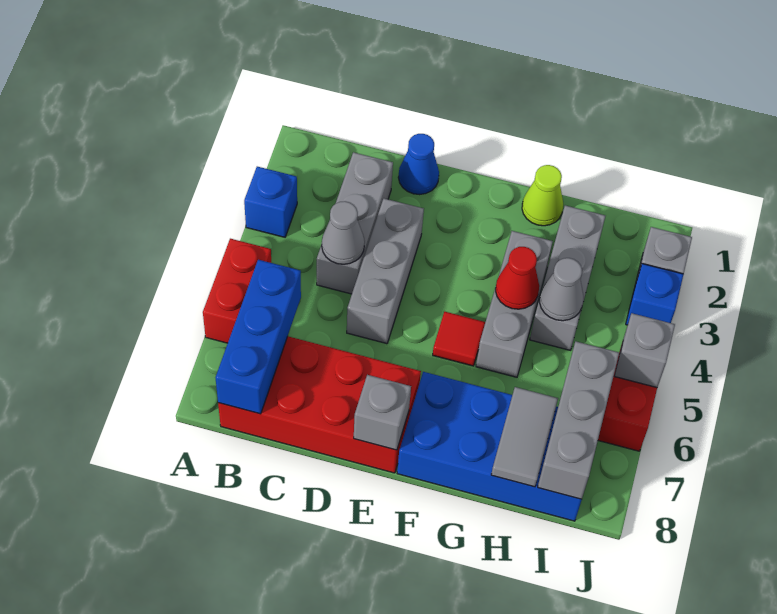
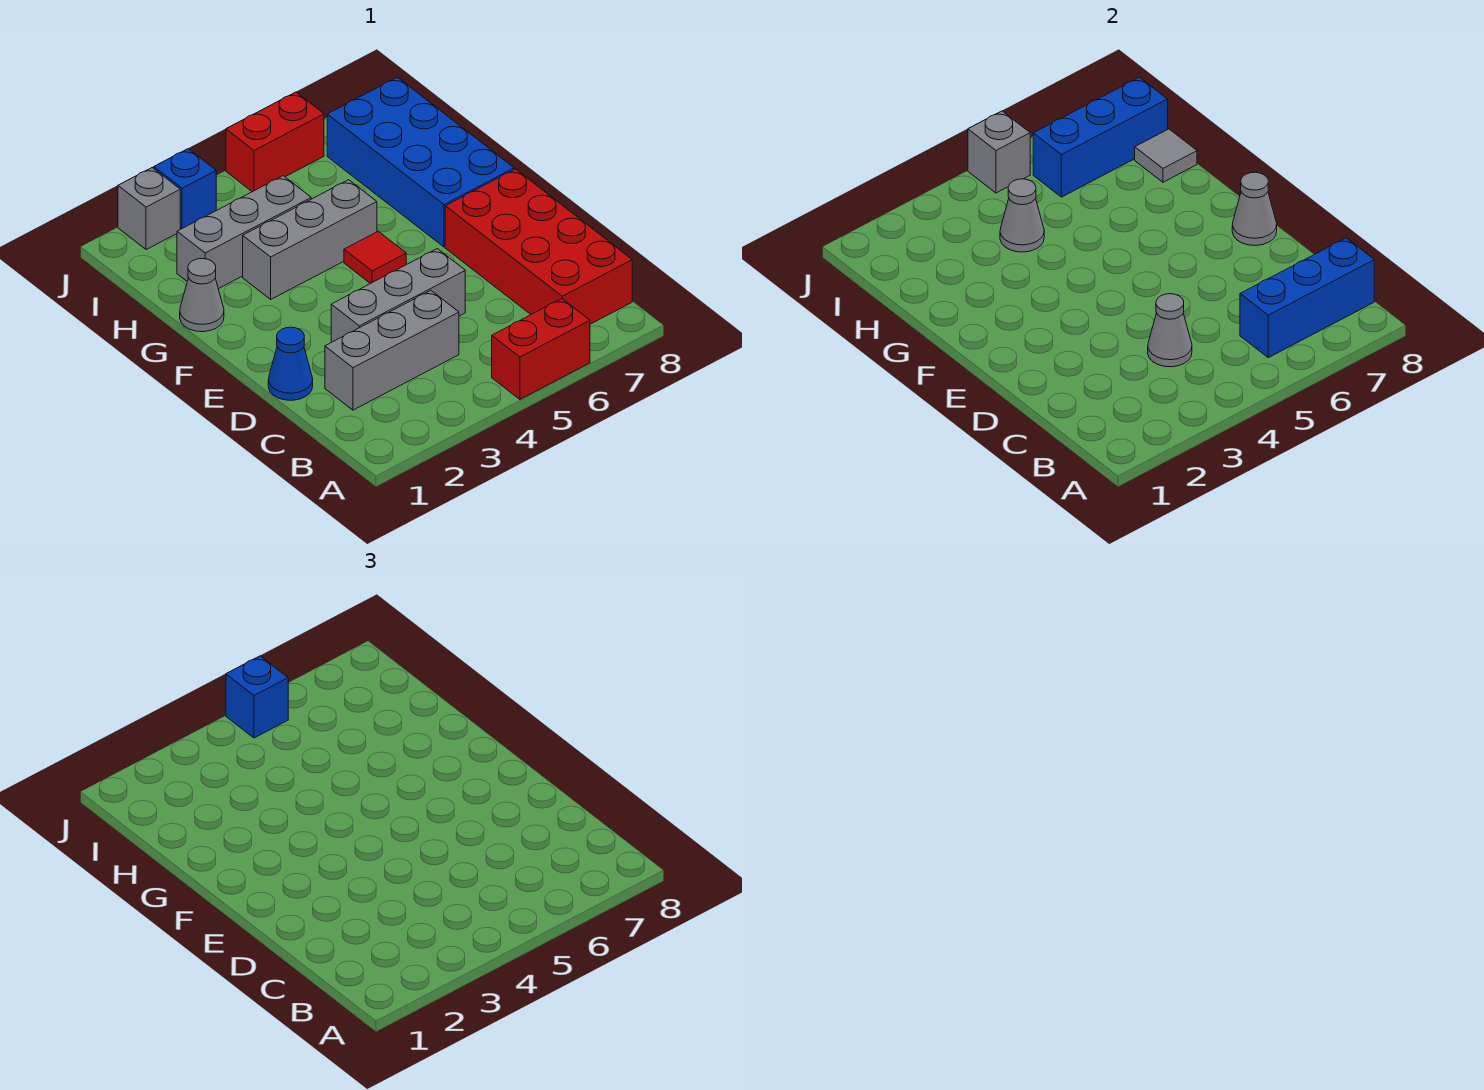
blue 1x1 brick [244,167,297,237] -> blue 1x1 brick moved to [226,656,288,738]
grey 1x1 brick [354,375,411,450] -> grey 1x1 cone [1232,172,1277,246]
lime 1x1 cone [522,165,563,226] -> grey 1x1 cone [180,259,224,332]
red 1x1 cone [496,247,539,309] -> none
grey 1x2 tile [491,387,558,487] -> grey 1x1 tile [1135,129,1197,182]
grey 1x3 brick [538,341,619,499] -> blue 1x3 brick [1033,77,1168,197]

